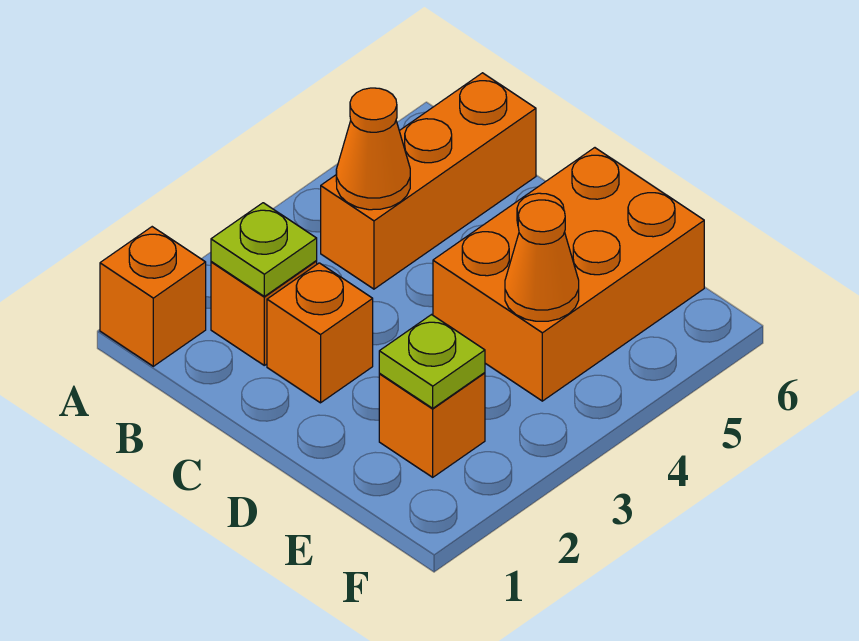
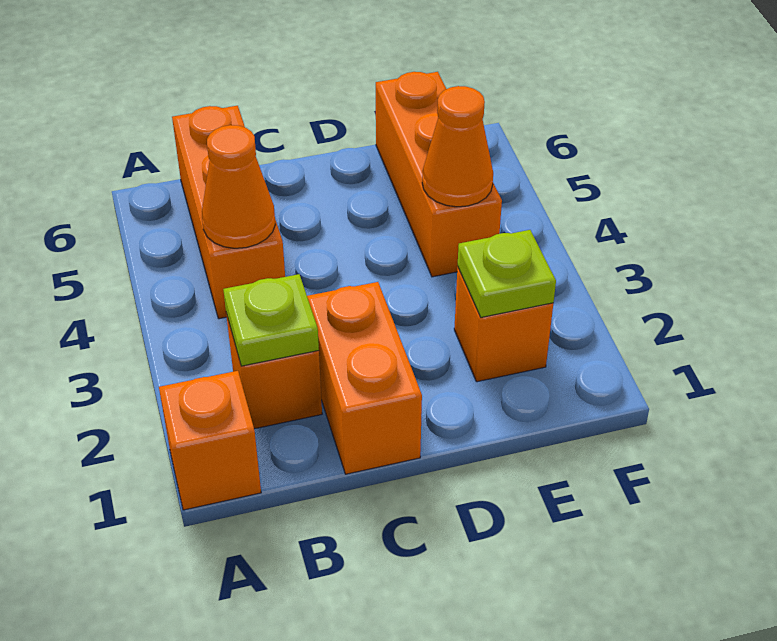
orange 1x1 brick [267,263,373,403] -> orange 1x2 brick [307,282,422,474]
orange 2x3 brick [433,148,704,401] -> orange 1x3 brick [376,72,502,277]

